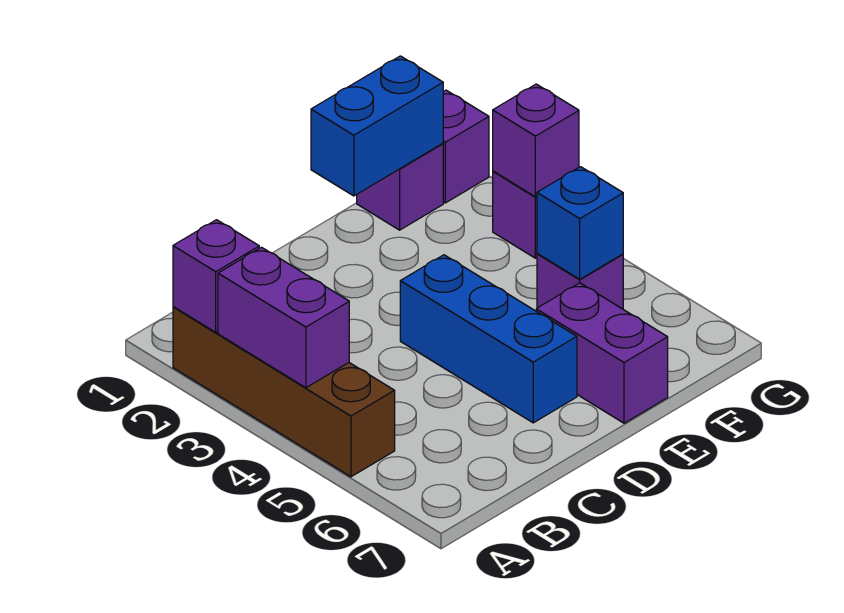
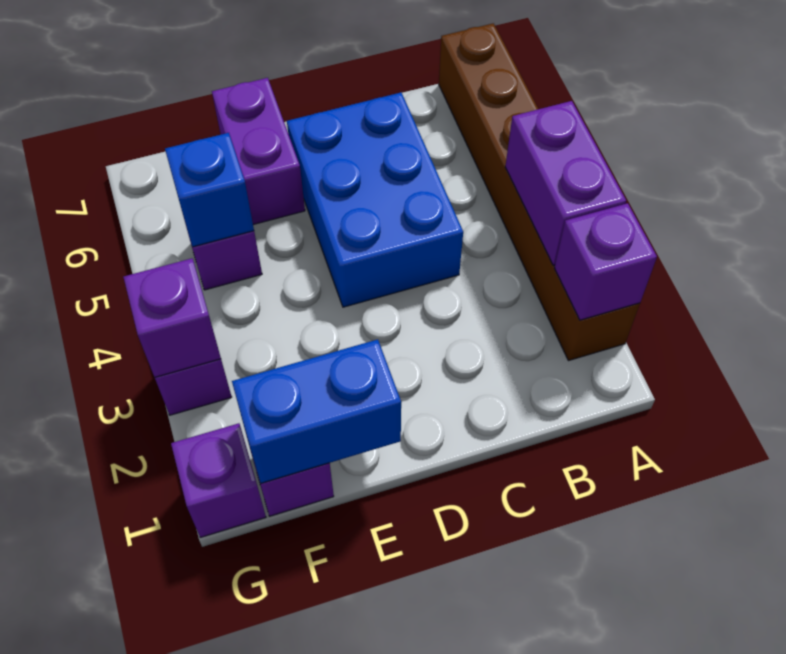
brown 1x4 brick [173,307,395,477] -> brown 1x6 brick [439,23,640,361]
blue 1x3 brick [400,255,577,423] -> blue 2x3 brick [287,92,463,307]

